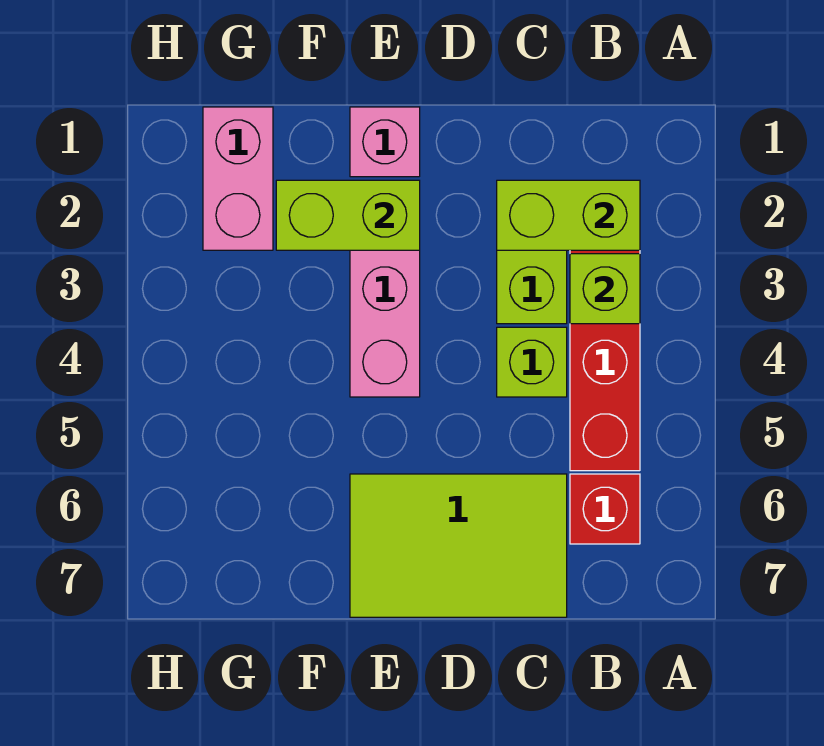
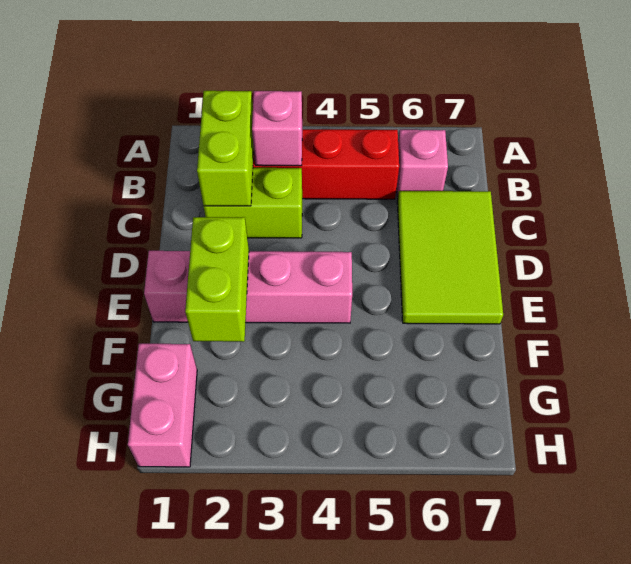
lime 1x1 brick [570,254,640,324] -> pink 1x1 brick [252,91,302,166]
red 1x1 brick [570,474,640,544] -> pink 1x1 brick [397,130,448,199]
lime 1x1 brick [497,327,567,397] -> none
pink 1x2 brick [203,107,273,250] -> pink 1x2 brick turned to [128,344,197,467]

